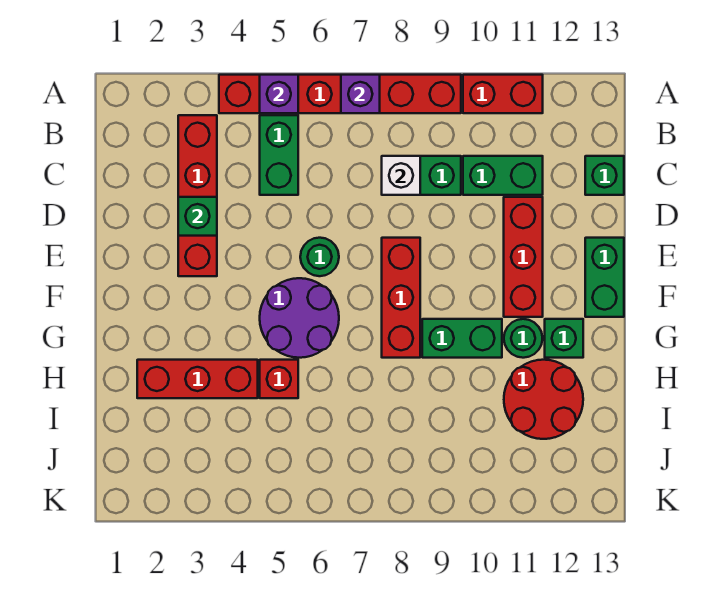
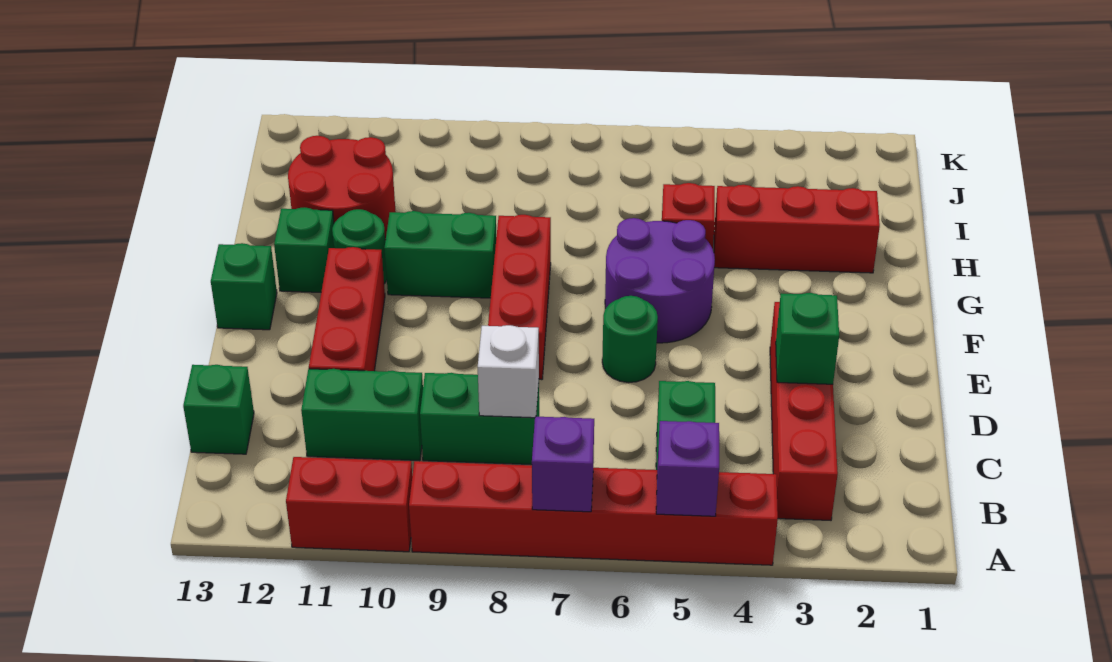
green 1x2 brick [585,238,624,317] -> green 1x1 brick [211,243,277,330]

